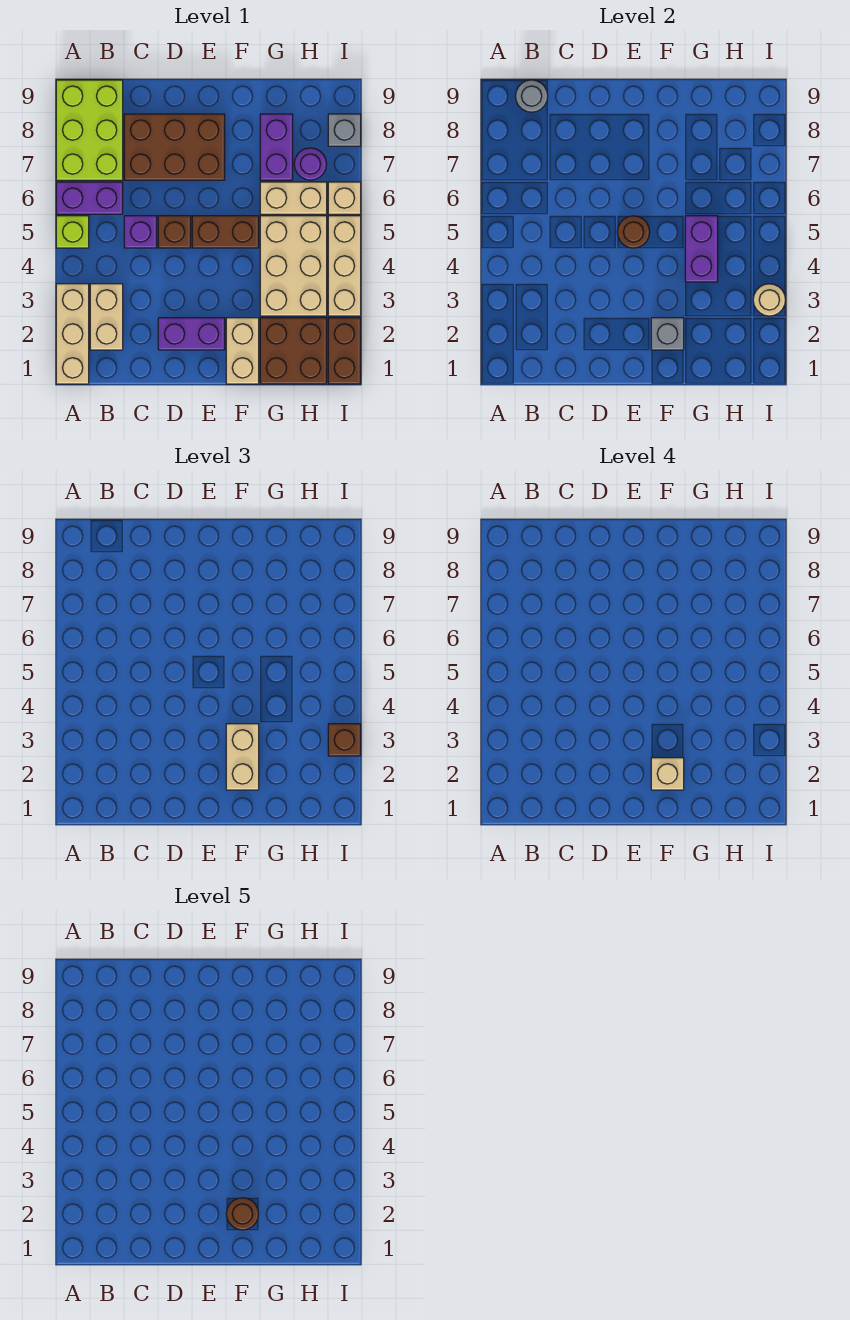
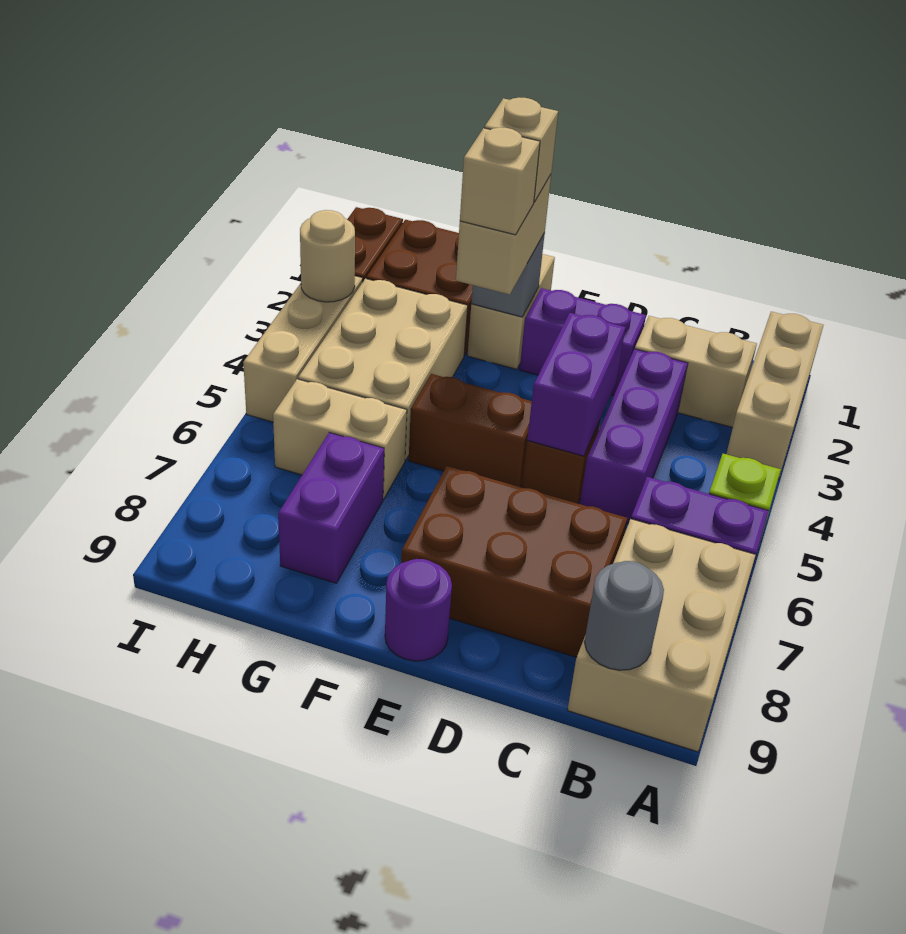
lime 2x3 brick [56,80,123,180] -> tan 2x3 brick [568,519,756,752]
tan 1x2 brick [90,284,123,350] -> tan 1x2 brick turned to [635,316,757,428]
purple 1x1 brick [124,216,157,248] -> purple 1x3 brick [580,349,688,524]
brown 1x1 round brick [617,216,650,248] -> none
brown 1x1 round brick [226,1198,259,1230] -> none
purple 1x2 brick [685,216,718,282] -> purple 1x2 brick moved to [527,313,625,456]
purple 1x1 round brick [294,148,327,180] -> purple 1x1 round brick moved to [385,559,452,661]
brown 1x1 brick [328,724,361,756] -> none
tan 1x1 brick [328,182,361,214] -> tan 1x1 brick moved to [460,127,540,235]
grey 1x1 brick [328,114,361,146] -> none

